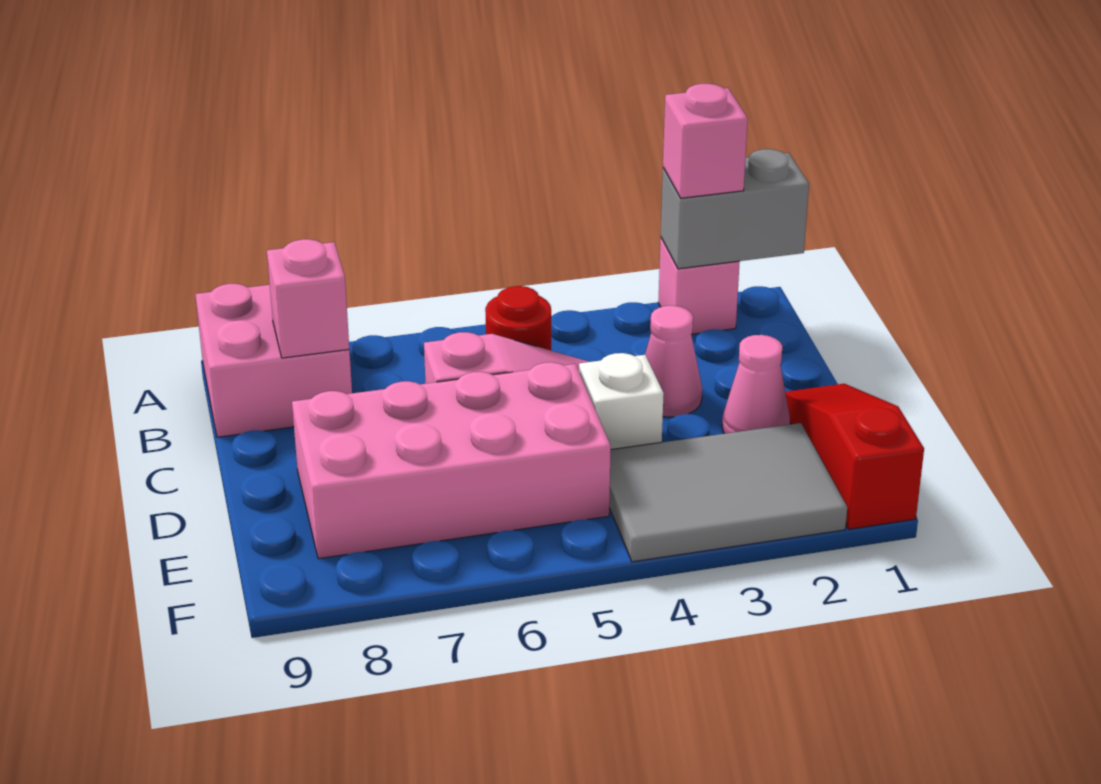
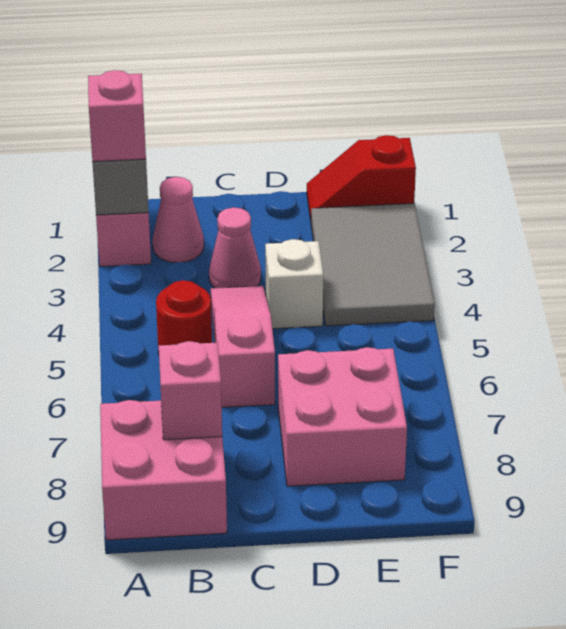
red 1x3 slope [785,384,924,529] -> red 1x2 slope [307,135,416,220]
pink 1x1 cone [722,335,790,434] -> pink 1x1 cone moved to [153,177,204,263]
pink 2x4 brick [292,362,611,559] -> pink 2x2 brick [278,347,407,486]

